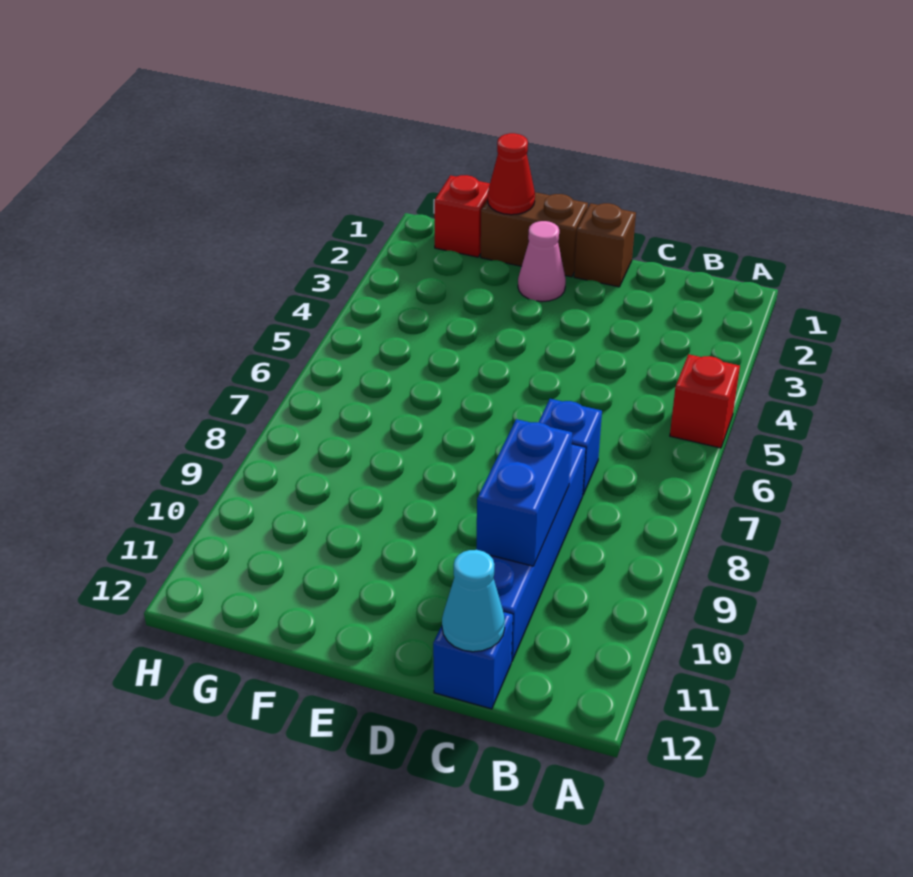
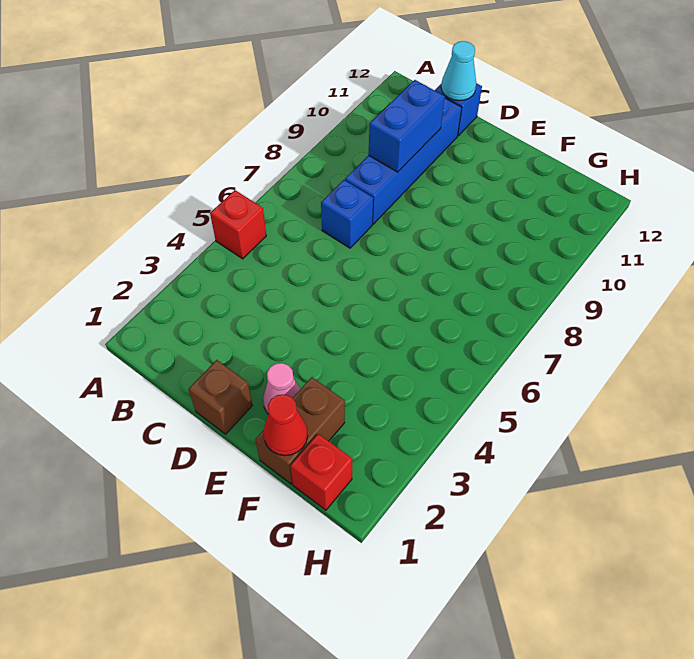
brown 1x2 brick [481,192,588,277] -> brown 1x2 brick turned to [255,377,345,484]

